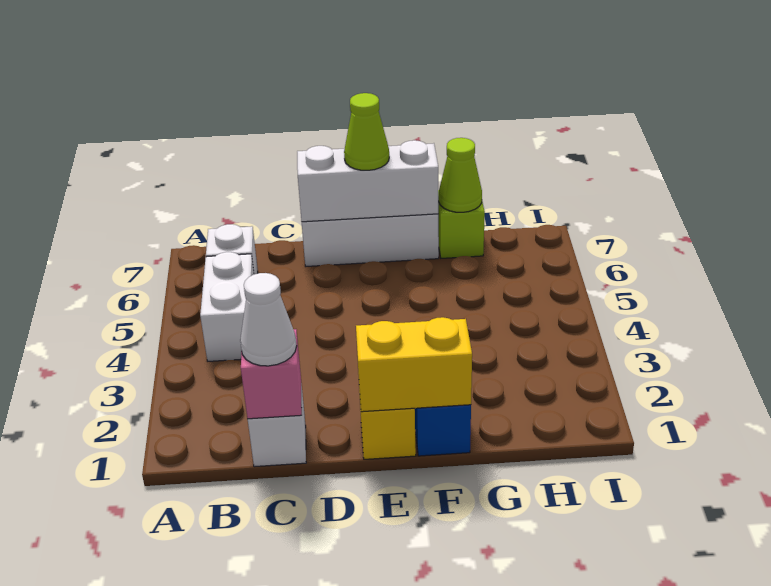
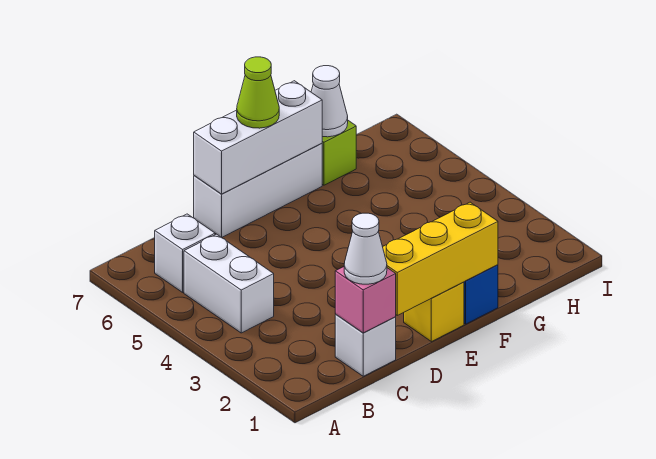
yellow 1x2 brick [356,317,472,412] -> yellow 1x3 brick [383,202,498,315]
lime 1x1 cone [438,138,482,212] -> white 1x1 cone [311,66,348,137]

